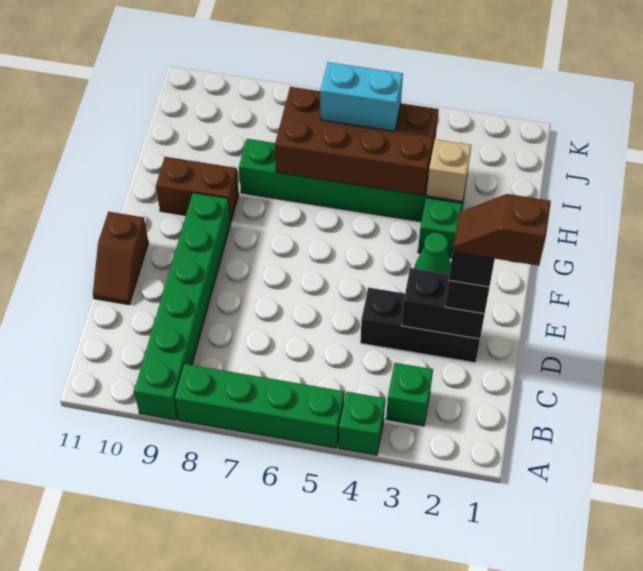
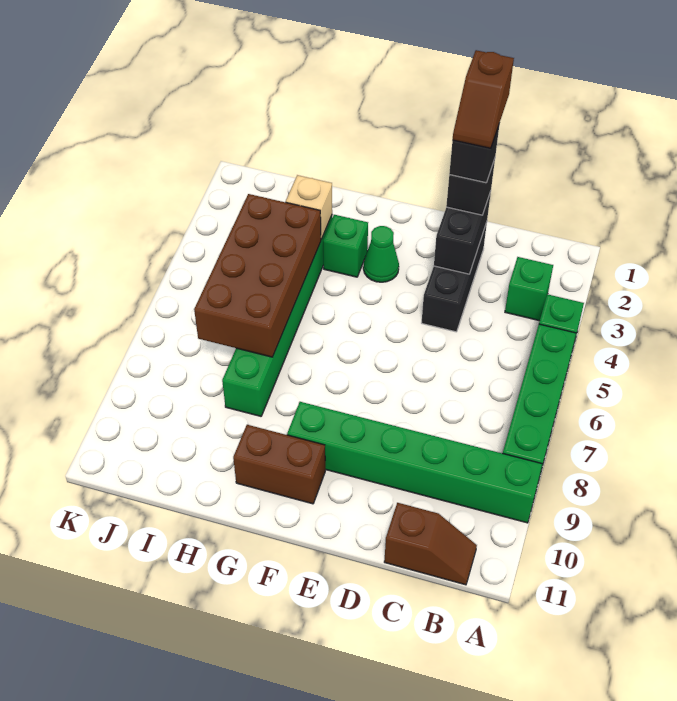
brown 1x2 slope [93,212,148,305] -> brown 1x2 slope moved to [384,503,477,585]
brown 1x2 brick [156,157,239,223] -> brown 1x2 brick turned to [233,425,325,504]
cyan 1x2 brick [320,62,403,131] -> none

